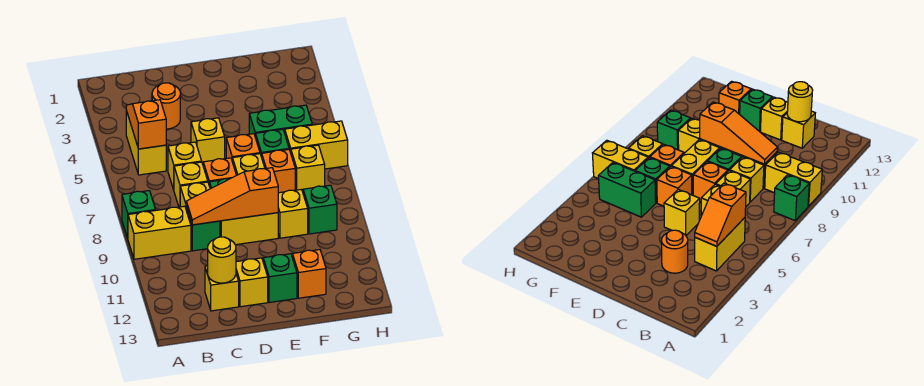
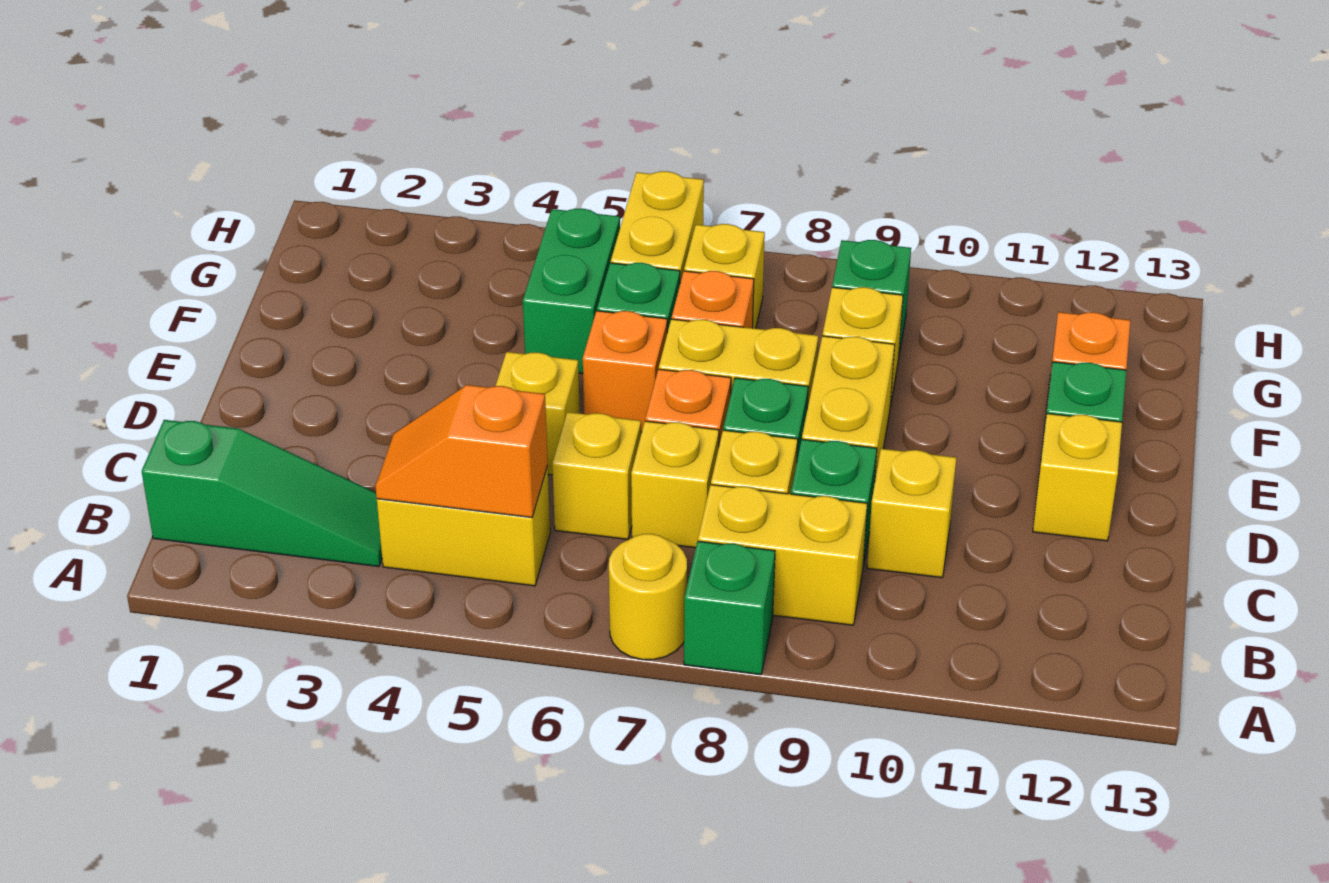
yellow 1x2 brick [128,206,191,259] -> yellow 1x2 brick turned to [698,485,867,625]
none -> green 1x3 slope [142,420,382,567]
orange 1x1 round brick [152,83,180,129] -> none
orange 1x3 slope [186,168,278,225] -> none
yellow 1x1 brick [205,266,239,311] -> yellow 1x1 brick moved to [867,449,956,578]
yellow 1x1 round brick [207,237,236,283] -> yellow 1x1 round brick moved to [609,534,687,660]

